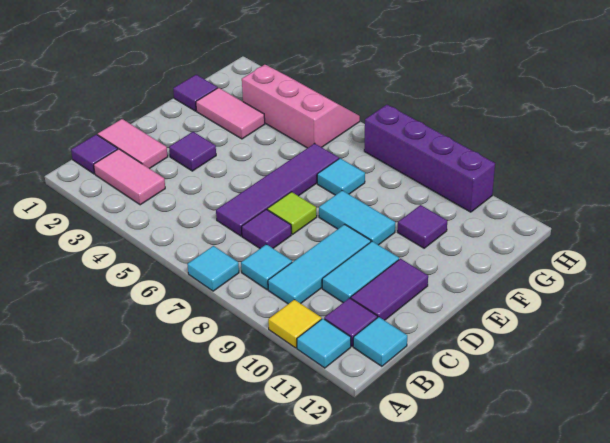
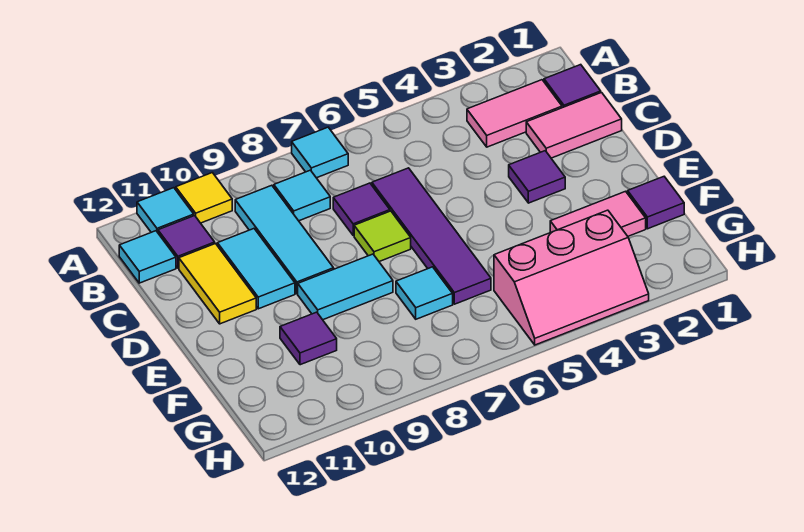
purple 1x2 tile [351,259,428,320] -> yellow 1x2 tile [179,244,256,324]
purple 1x4 brick [364,105,495,212] -> none

